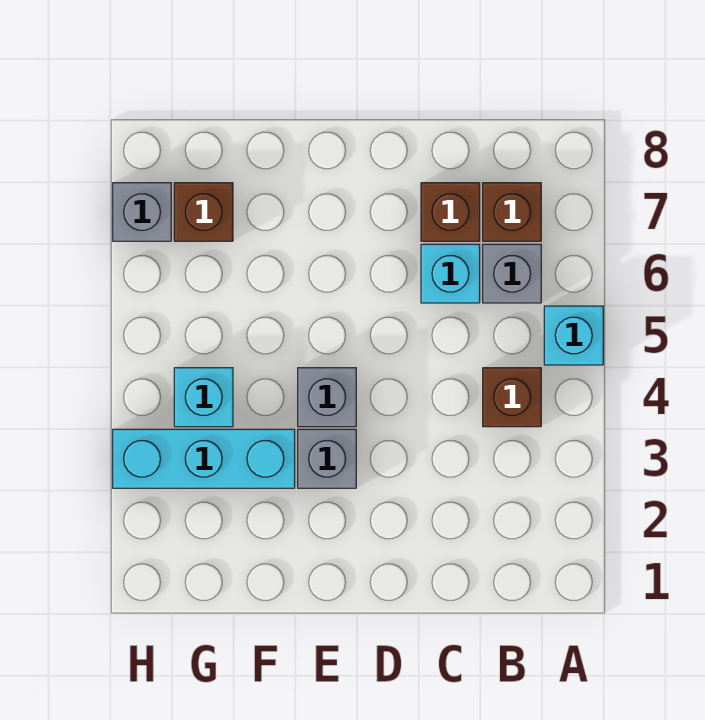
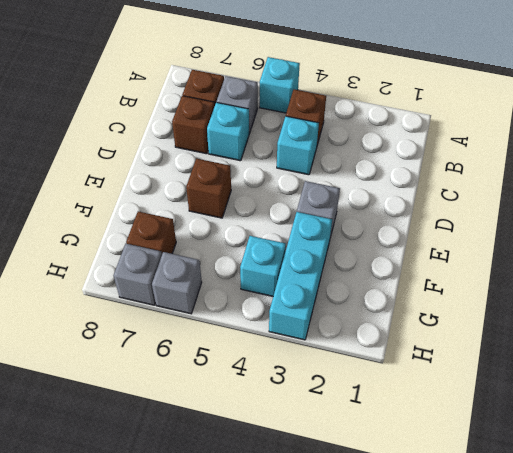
none -> cyan 1x1 brick [277,116,319,175]
grey 1x1 brick [298,368,356,427] -> grey 1x1 brick moved to [152,252,202,314]
none -> brown 1x1 brick [186,159,231,218]

